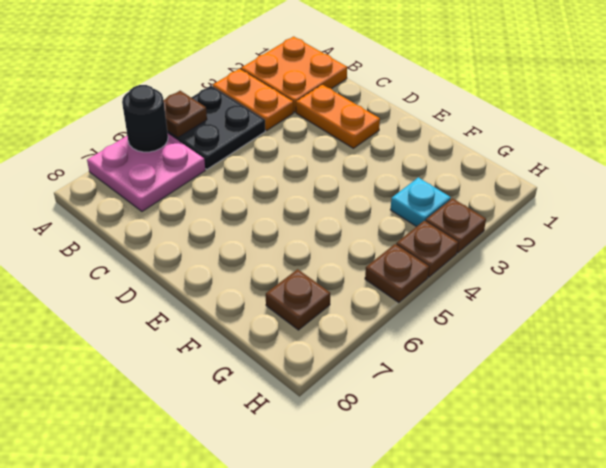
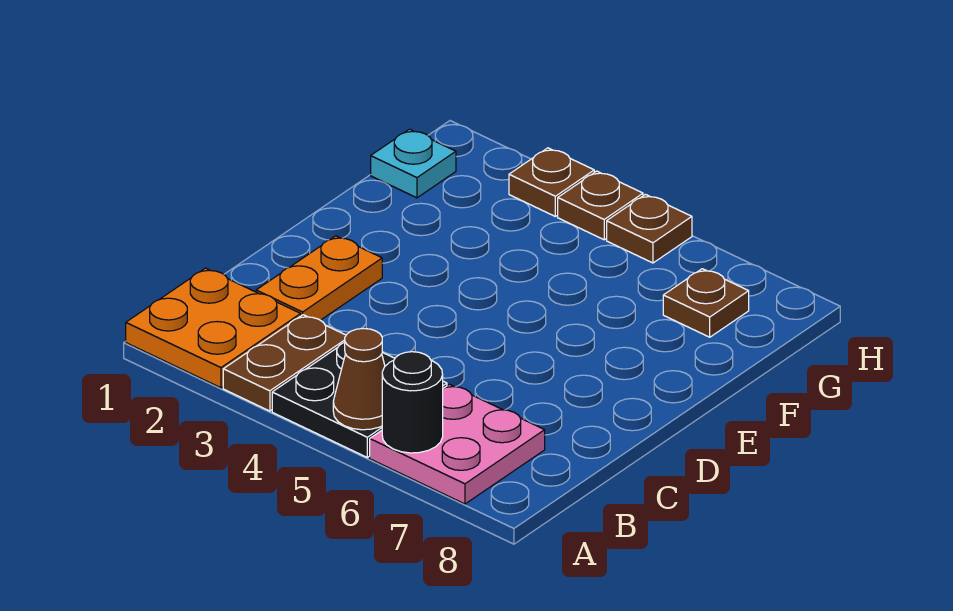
orange 1x2 plate [213,69,293,131] -> brown 1x2 plate [223,315,346,411]
brown 1x1 plate [164,91,207,138] -> brown 1x1 cone [333,328,385,430]
cyan 1x1 plate [390,177,451,227] -> cyan 1x1 plate moved to [371,129,456,198]

